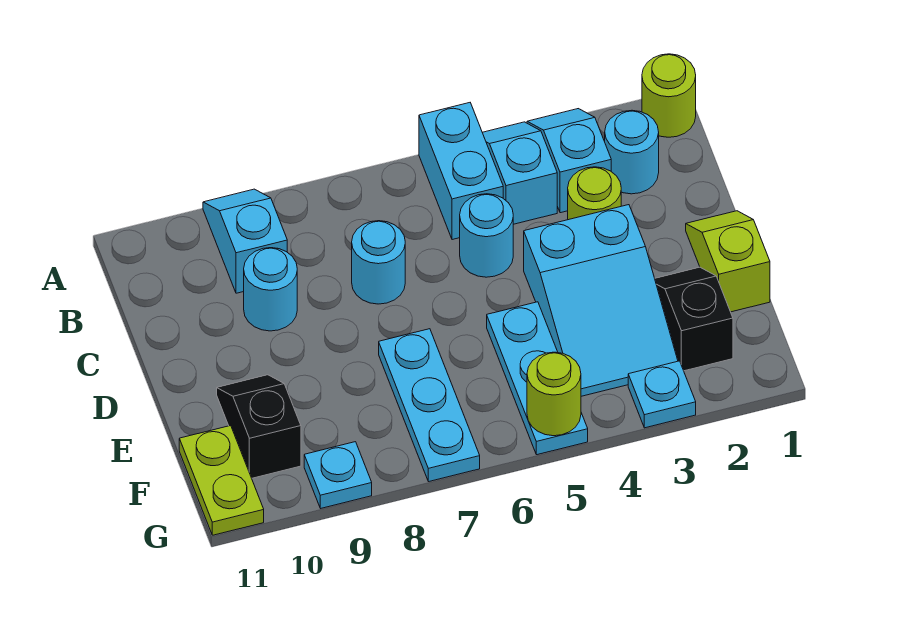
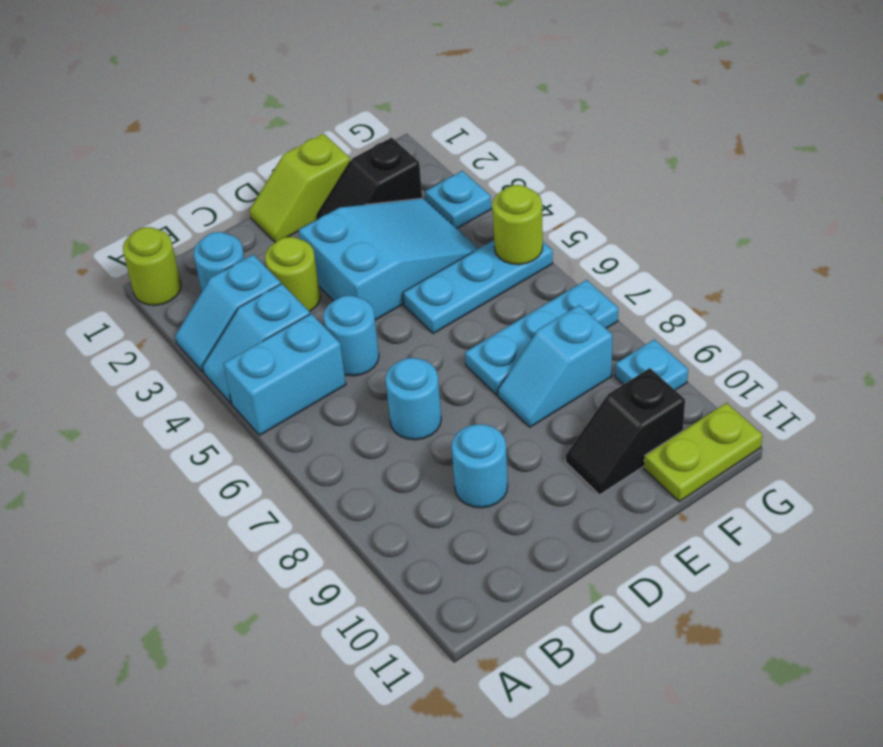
cyan 1x2 slope [203,189,287,293] -> cyan 1x2 slope moved to [498,305,612,427]

